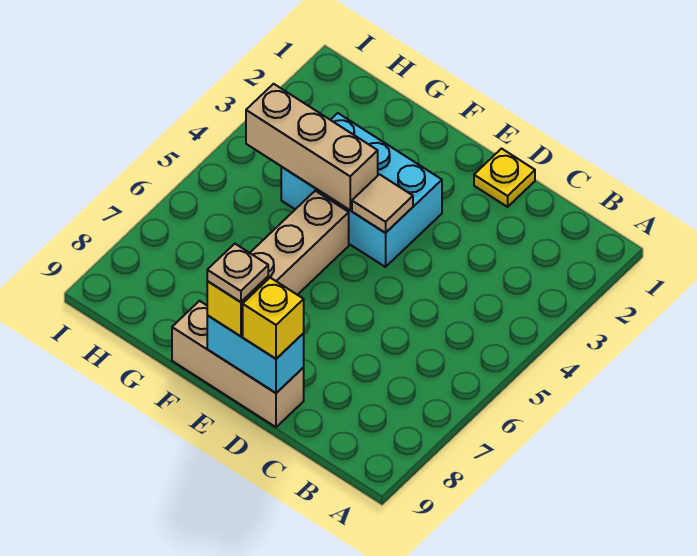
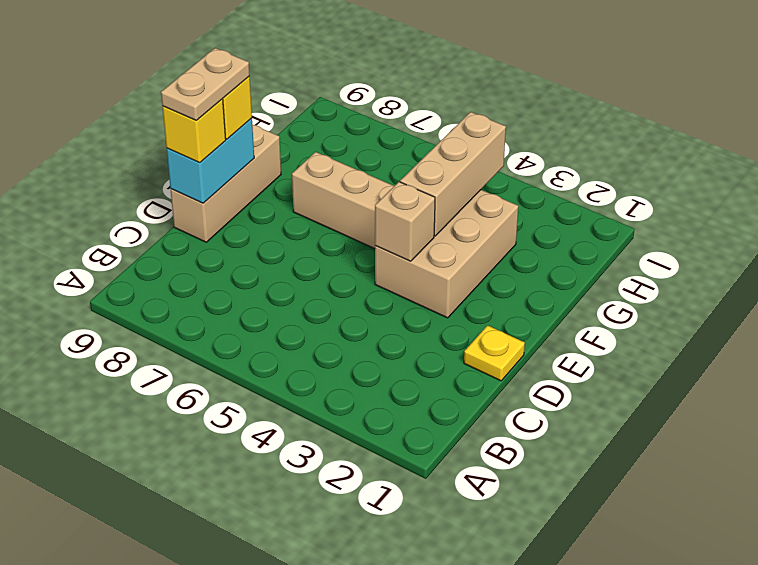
cyan 2x3 brick [281,113,442,267] -> tan 2x3 brick [375,190,518,318]
tan 1x1 tile [352,174,413,233] -> tan 1x1 brick [375,182,435,261]
tan 1x1 plate [207,244,268,302] -> tan 1x2 plate [161,48,250,121]

